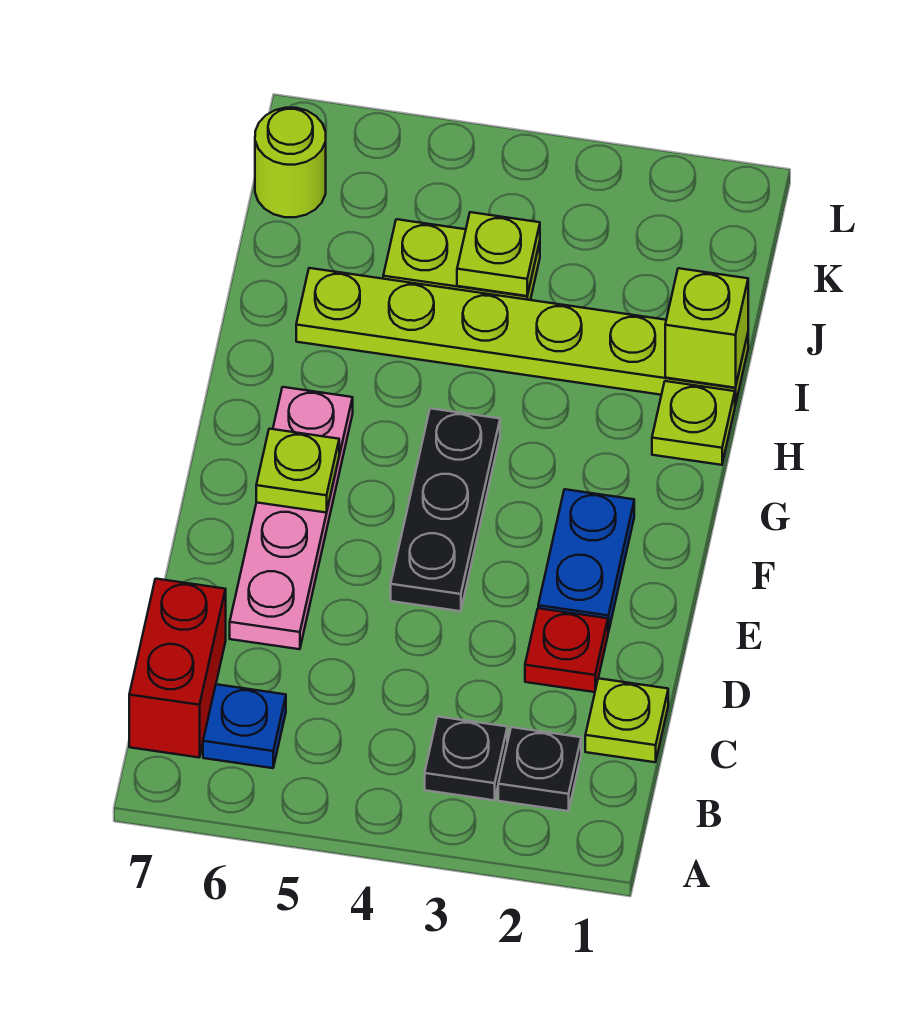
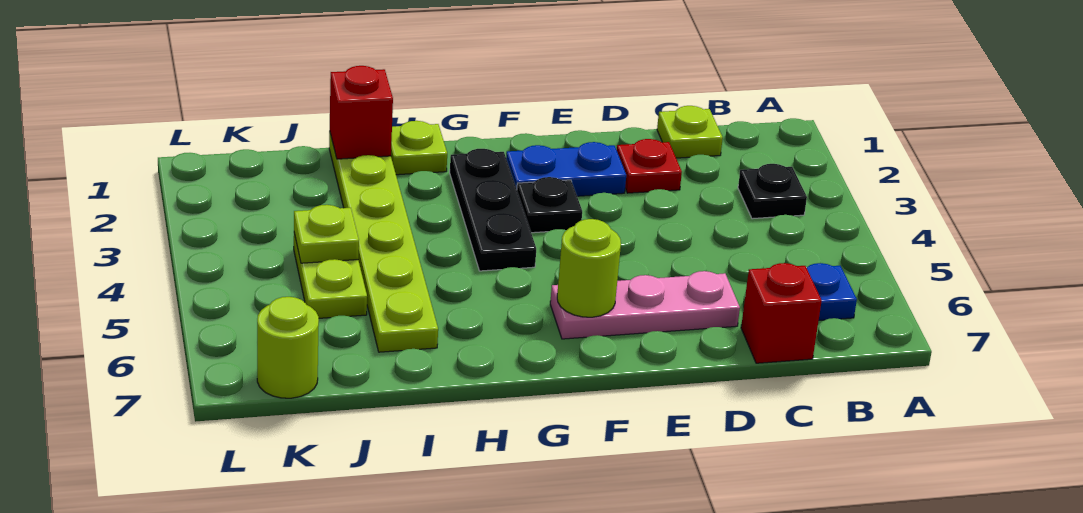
black 1x1 plate [498,727,581,811] -> black 1x1 plate moved to [517,177,582,233]
red 1x2 brick [129,579,226,757] -> red 1x1 brick [741,263,822,363]
pink 1x4 plate [230,387,353,649] -> pink 1x3 plate [550,271,740,339]
black 1x3 plate [391,408,500,611] -> black 1x3 plate turned to [450,149,536,271]
lime 1x1 plate [256,429,339,513] -> lime 1x1 round brick [557,219,621,317]
lime 1x1 brick [665,268,748,388] -> red 1x1 brick [330,66,393,159]

